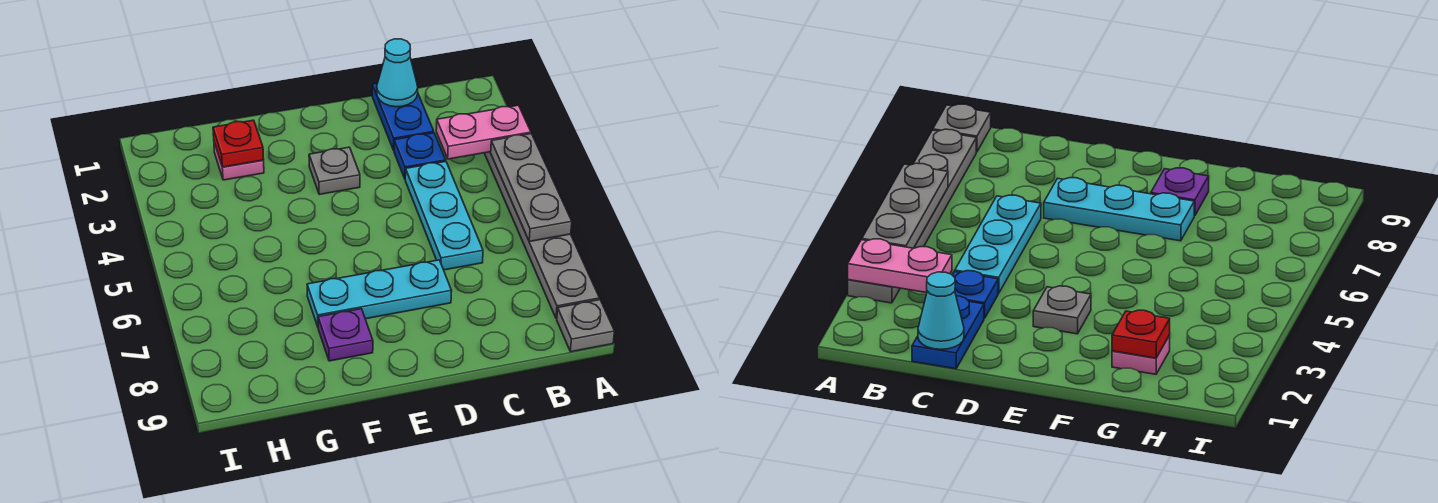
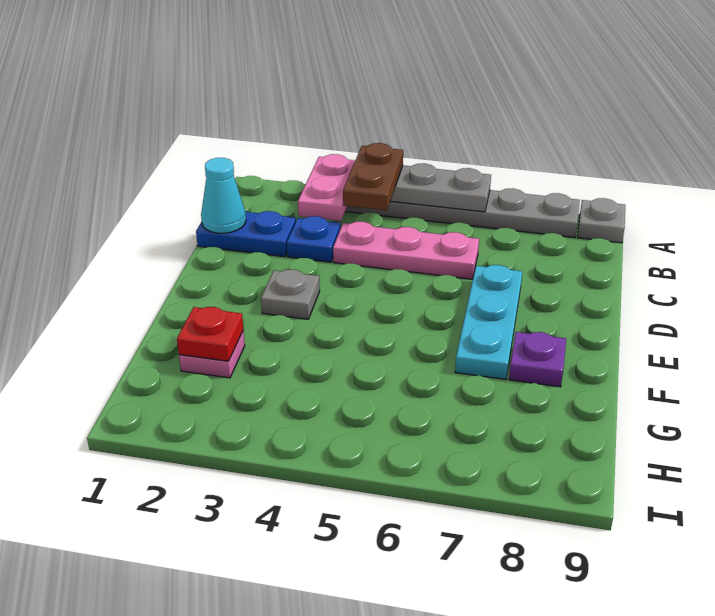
none -> brown 1x2 plate [343,143,403,210]
cyan 1x3 plate [405,161,483,270] -> pink 1x3 plate [333,222,479,279]

